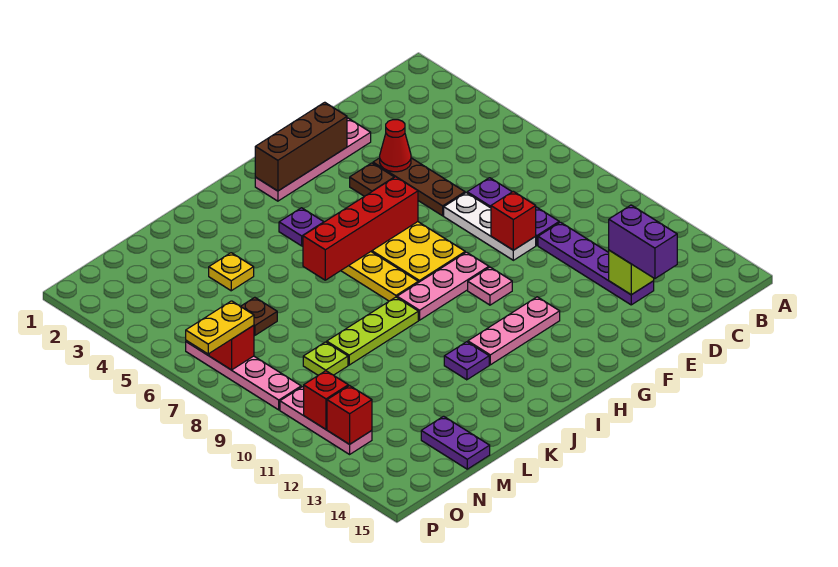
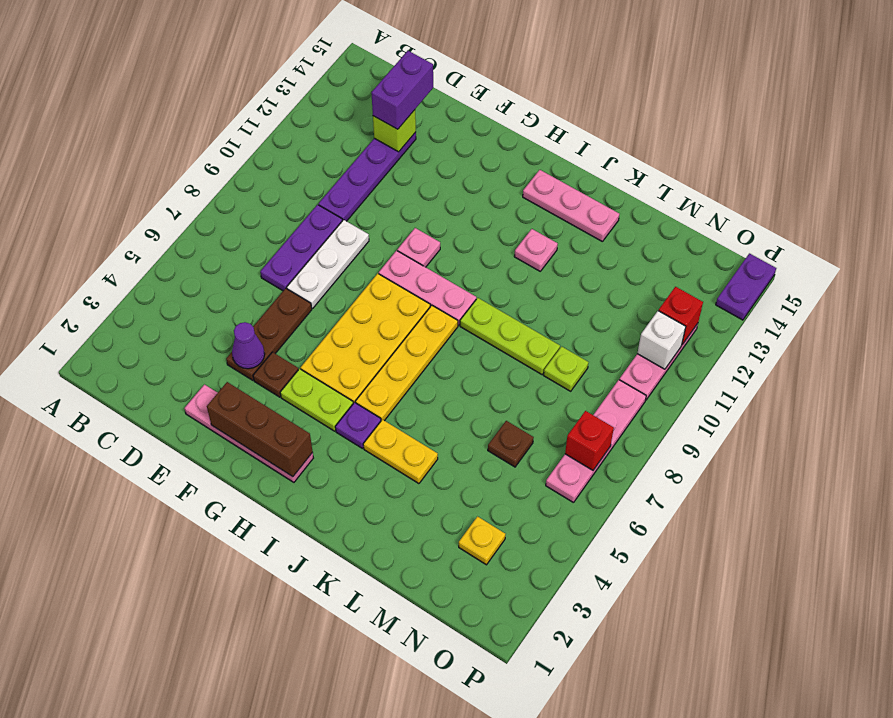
red 1x1 cone [380,120,411,172] -> purple 1x1 cone [232,322,265,369]
red 1x1 brick [491,191,536,250] -> none
none -> lime 1x2 plate [280,369,353,431]
red 1x4 brick [303,177,418,280] -> none
pink 1x3 plate [468,297,560,365] -> pink 1x3 plate moved to [523,170,619,241]
purple 1x1 plate [444,342,489,380] -> pink 1x1 plate [514,229,558,271]
yellow 1x1 plate [209,253,254,291] -> yellow 1x1 plate moved to [459,517,505,565]
purple 1x2 plate [421,416,490,469] -> purple 1x2 plate moved to [716,253,776,320]
yellow 1x2 plate [186,301,254,354] -> yellow 1x2 plate moved to [363,420,438,484]
red 1x1 brick [304,371,348,429] -> white 1x1 brick [637,311,686,369]

